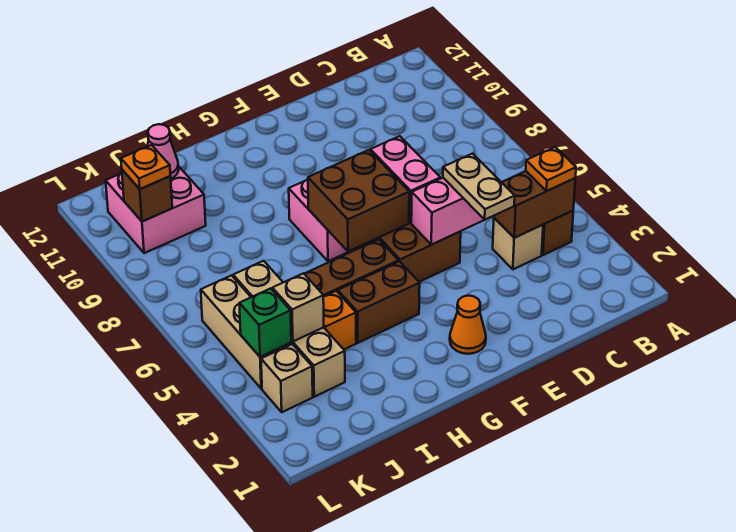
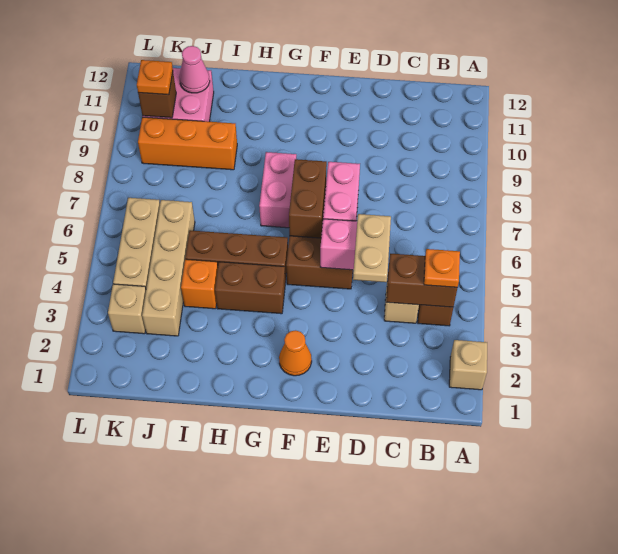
brown 2x2 brick [308,150,409,251] -> brown 1x2 brick [289,159,327,238]
none -> orange 1x3 brick [138,117,237,170]
tan 1x1 brick [272,273,324,341] -> tan 1x1 brick moved to [449,340,487,390]
green 1x1 brick [239,288,291,357] -> none

